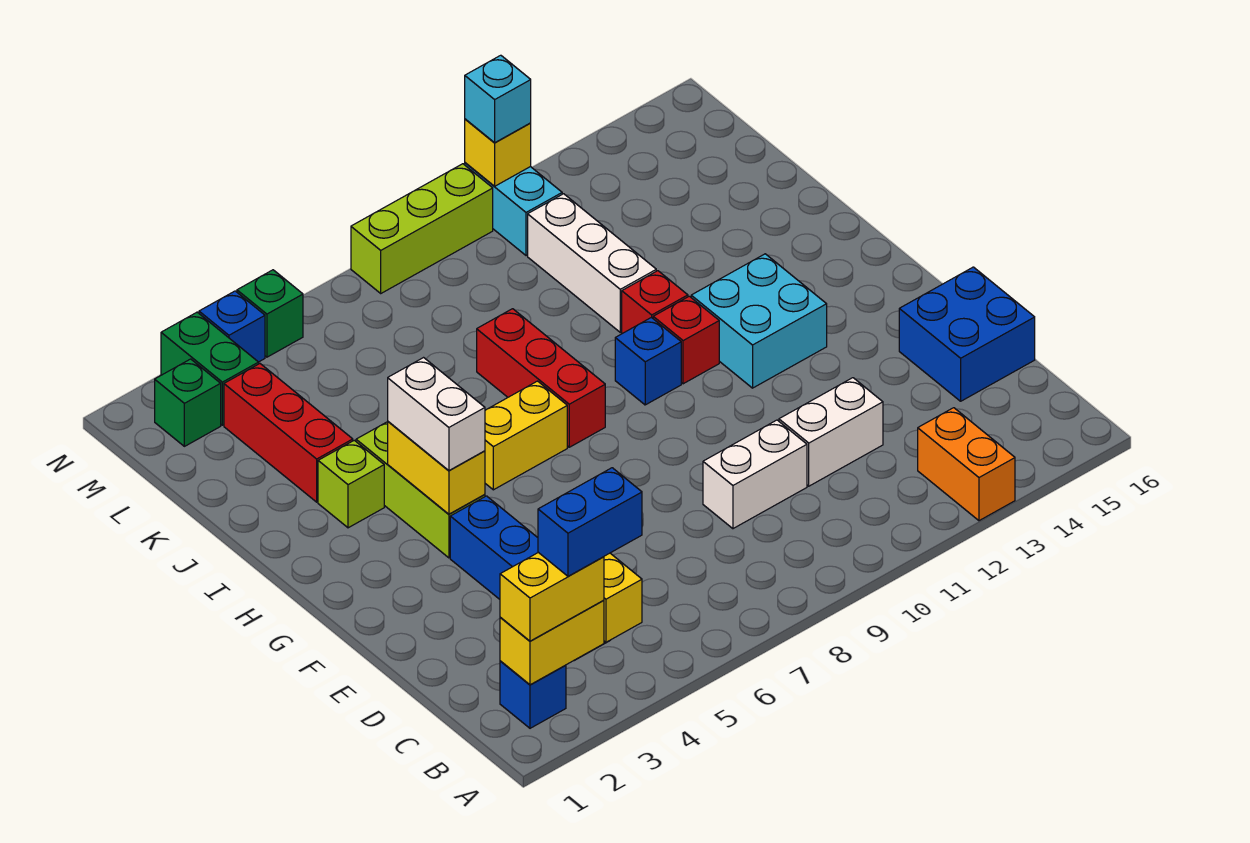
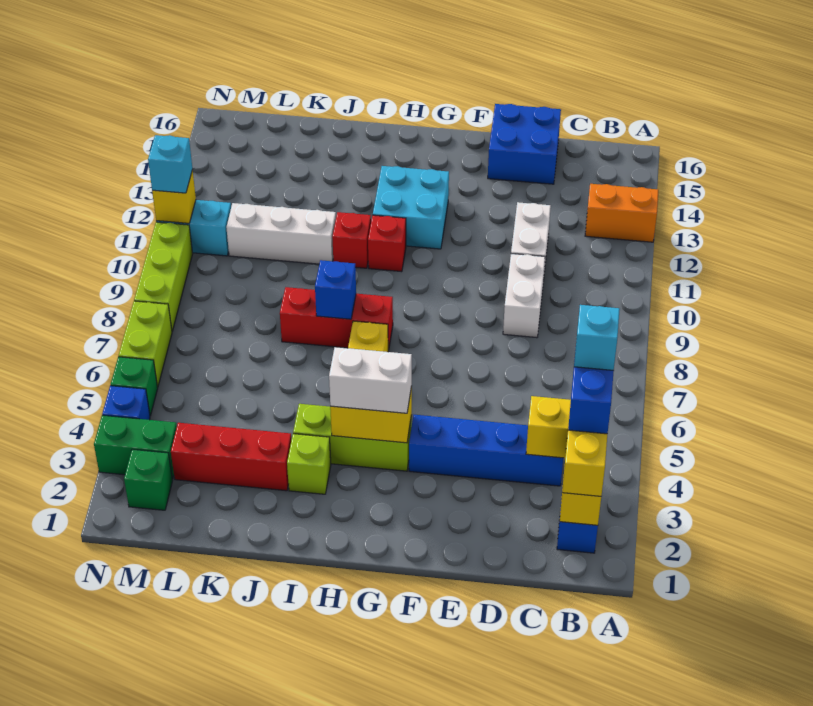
none -> cyan 1x1 brick [574,305,620,370]
blue 1x1 brick [615,317,681,405] -> blue 1x1 brick moved to [315,260,356,319]
none -> lime 1x2 brick [119,301,172,387]

